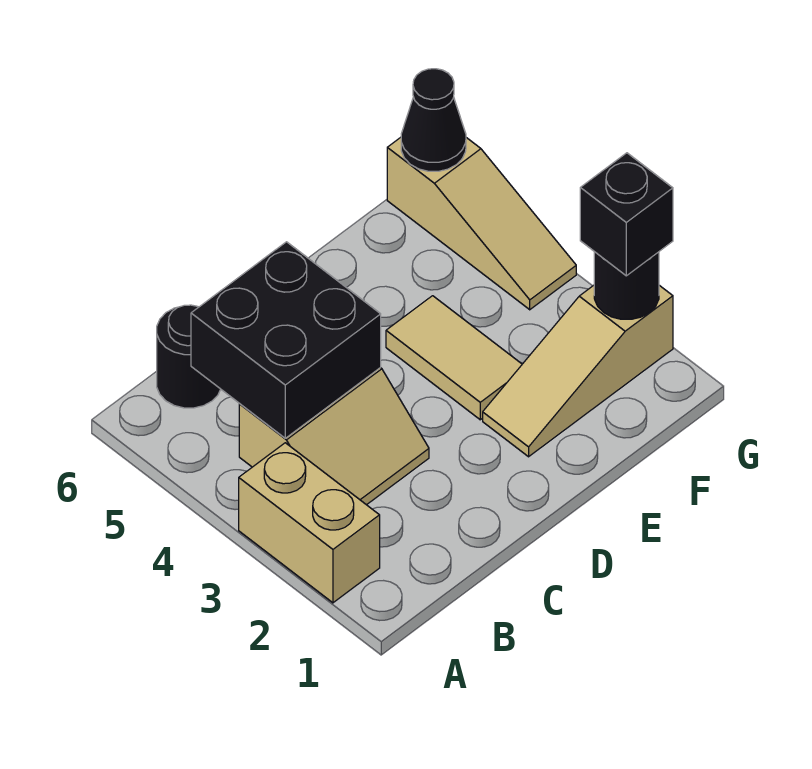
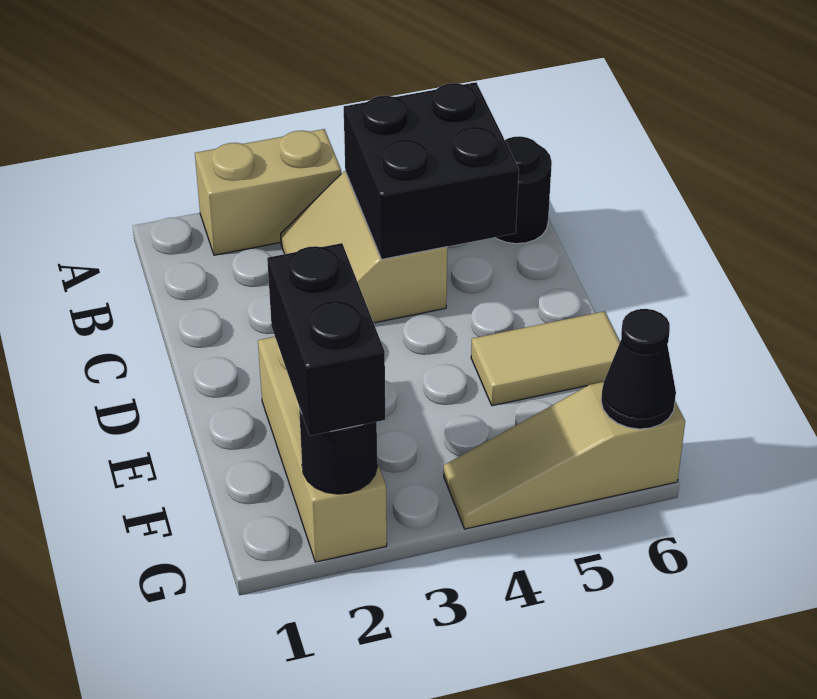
tan 1x3 slope [483,285,673,457] -> tan 1x3 brick [258,337,387,562]
tan 1x2 tile [386,296,522,420] -> tan 1x2 tile moved to [471,311,620,406]
black 1x1 brick [580,153,673,276] -> black 1x2 brick [267,243,385,436]

